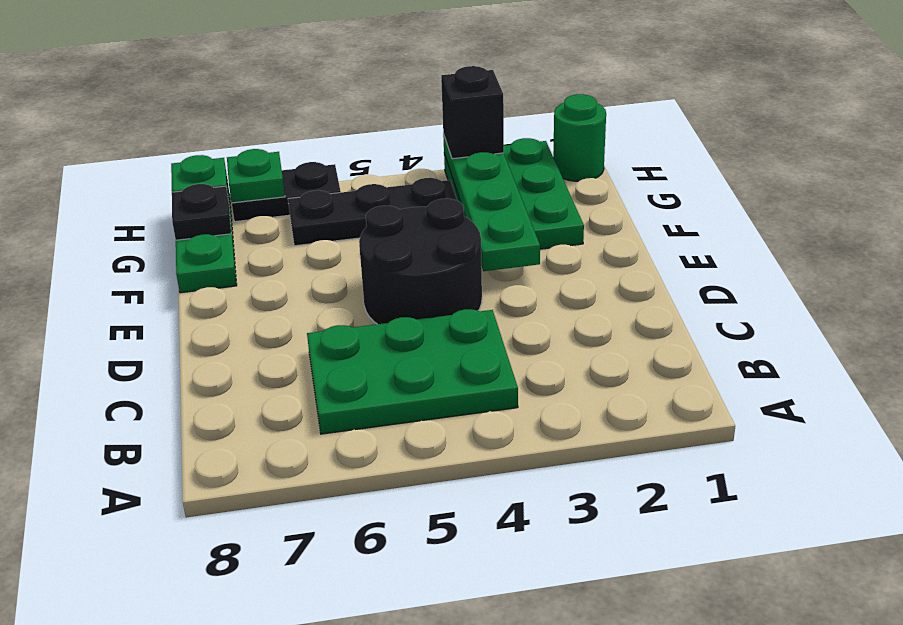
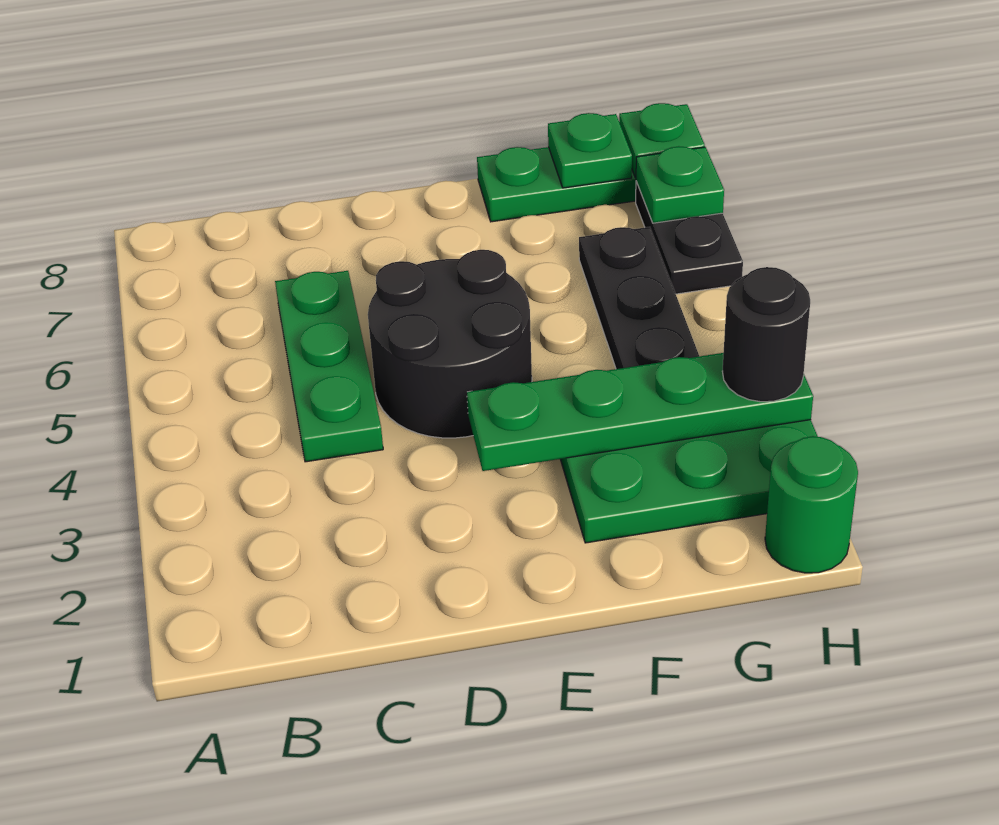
green 2x3 plate [307,309,518,434] -> green 1x3 plate [275,271,383,462]
black 1x1 plate [172,184,231,240] -> green 1x1 plate [548,113,632,188]
black 1x1 brick [441,66,504,159] -> black 1x1 round brick [722,267,810,402]

